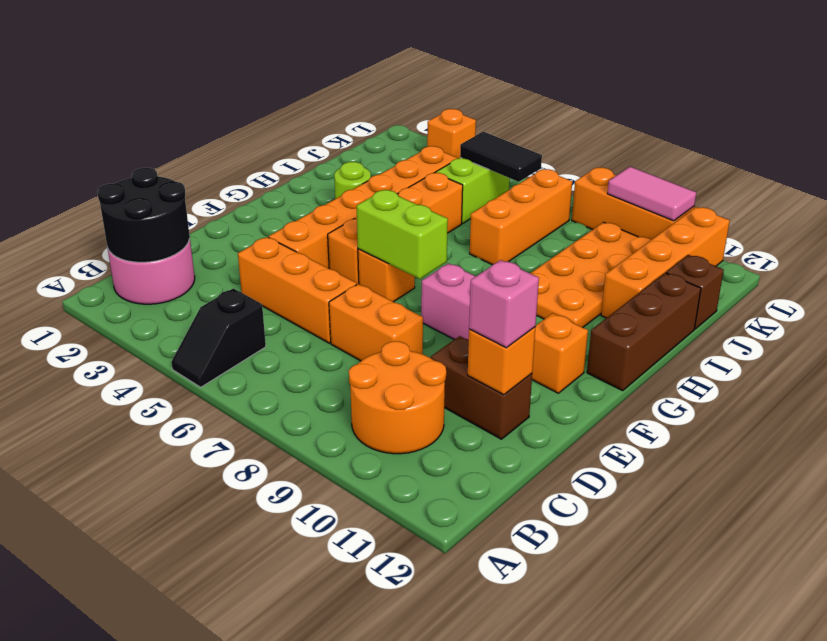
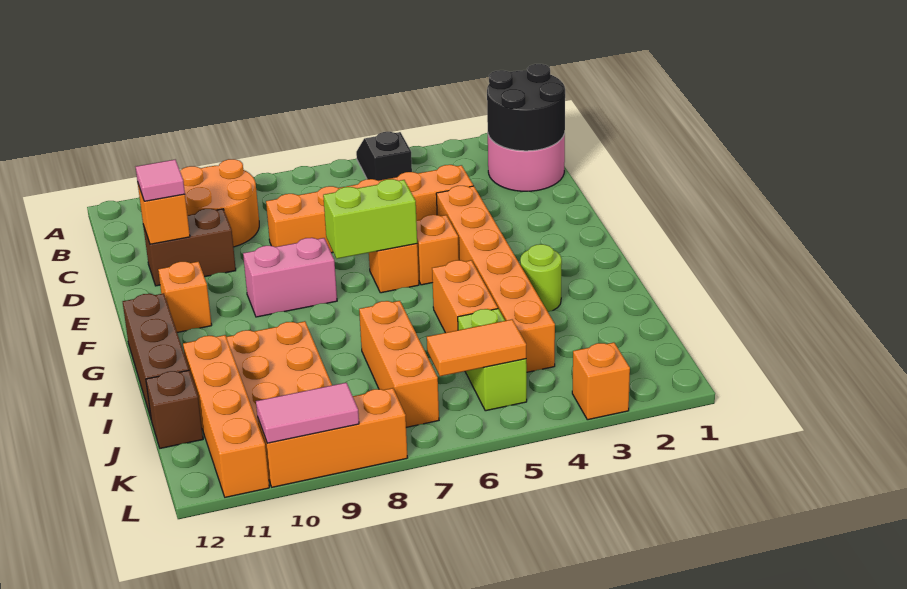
pink 1x1 brick [469,260,539,348] -> pink 1x1 tile [136,160,185,201]
black 1x2 tile [460,132,542,182] -> orange 1x2 tile [427,320,526,376]

